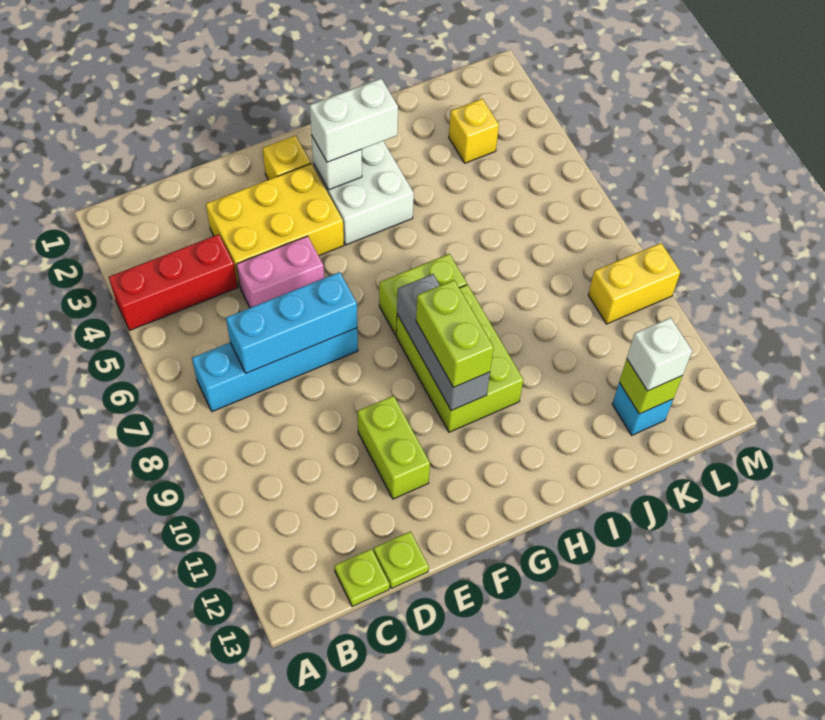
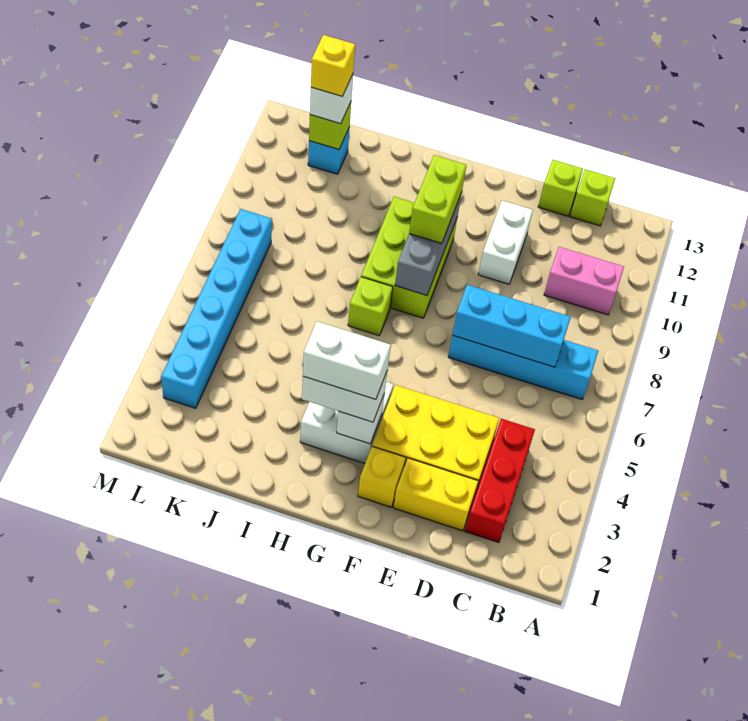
red 1x3 brick [109,234,238,331] -> red 1x3 brick turned to [465,419,535,543]
lime 1x1 plate [334,549,390,607] -> lime 1x1 brick [570,169,616,226]
pink 1x2 brick [236,236,324,308] -> pink 1x2 brick moved to [544,247,624,315]
lime 1x1 plate [374,531,429,589] -> lime 1x1 brick [538,160,583,216]
lime 1x2 brick [358,396,430,499] -> white 1x2 brick [478,201,533,284]
none -> white 1x2 brick [303,321,391,399]
lime 1x2 brick [379,254,467,335] -> lime 1x1 brick [348,277,393,336]
yellow 1x1 brick [449,99,499,163] -> yellow 1x1 brick moved to [311,35,355,96]
none -> cyan 1x6 brick [161,209,272,408]
yellow 1x2 brick [588,243,680,324] -> yellow 1x2 brick moved to [393,458,478,531]

